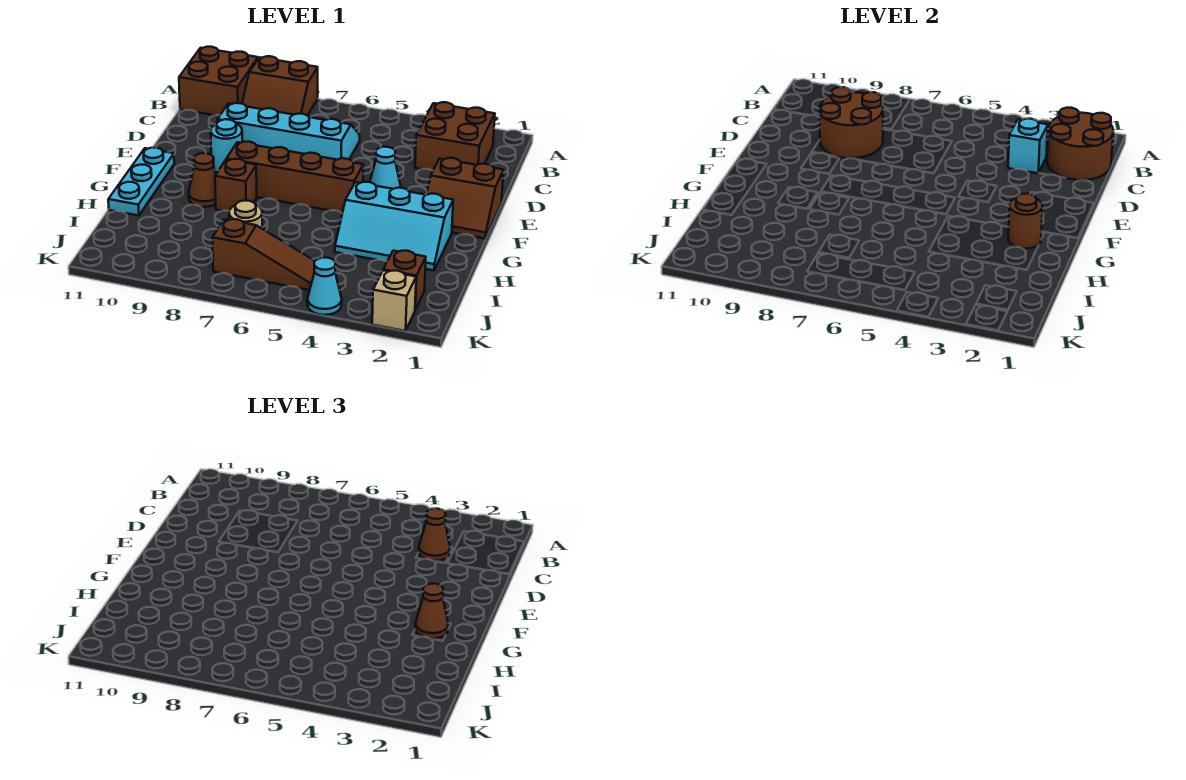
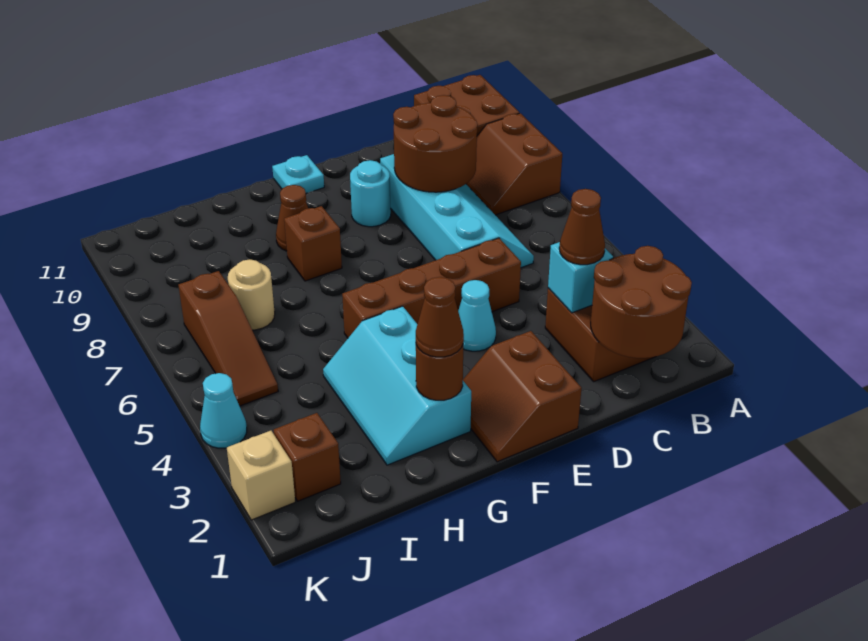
brown 1x4 brick [226,142,363,213] -> brown 1x4 brick turned to [342,238,521,338]
cyan 1x3 plate [108,148,174,216] -> cyan 1x1 plate [272,155,324,193]

